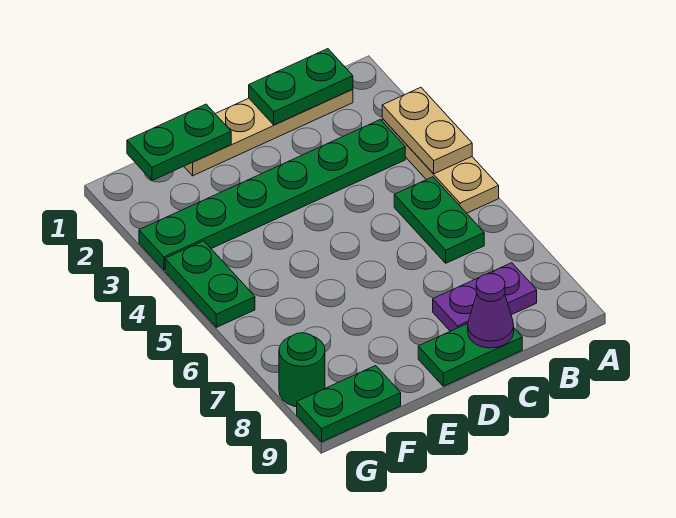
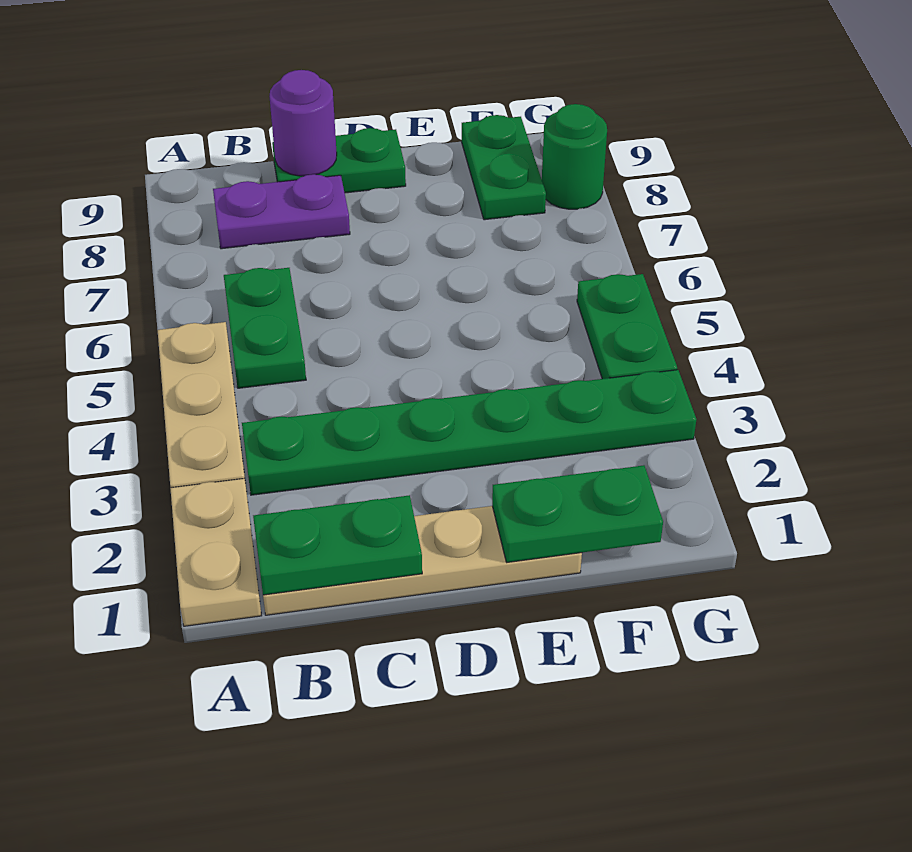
tan 1x2 plate [382,87,472,174] -> tan 1x2 plate moved to [170,478,262,626]
purple 1x1 cone [468,274,514,348] -> purple 1x1 round brick [269,70,337,176]
green 1x2 plate [297,366,401,442] -> green 1x2 plate turned to [462,115,546,220]

